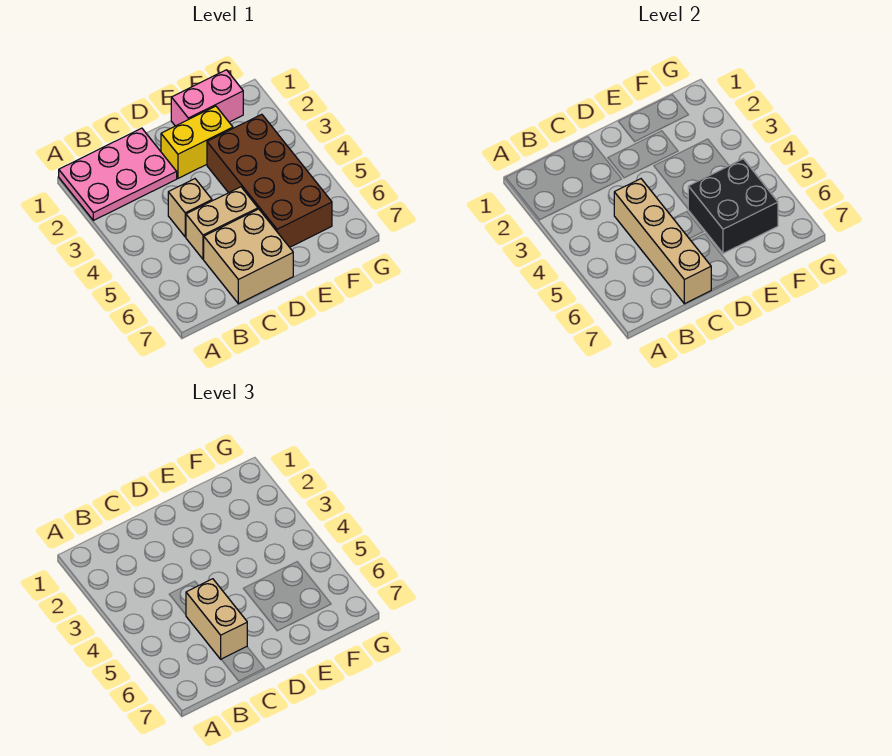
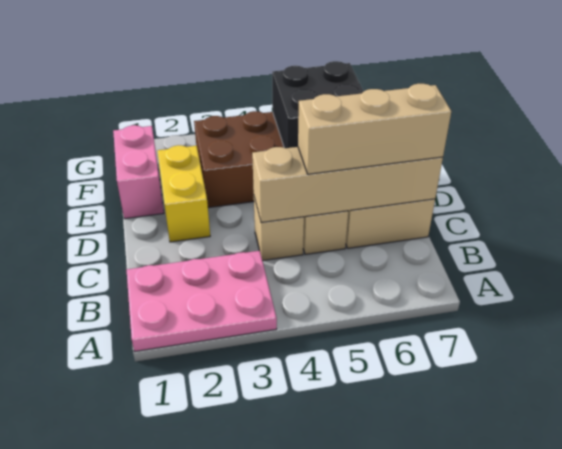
pink 2x3 plate [59,128,177,220] -> pink 2x3 plate turned to [127,251,277,352]
tan 1x2 brick [186,579,247,659] -> tan 1x3 brick [298,84,451,174]

